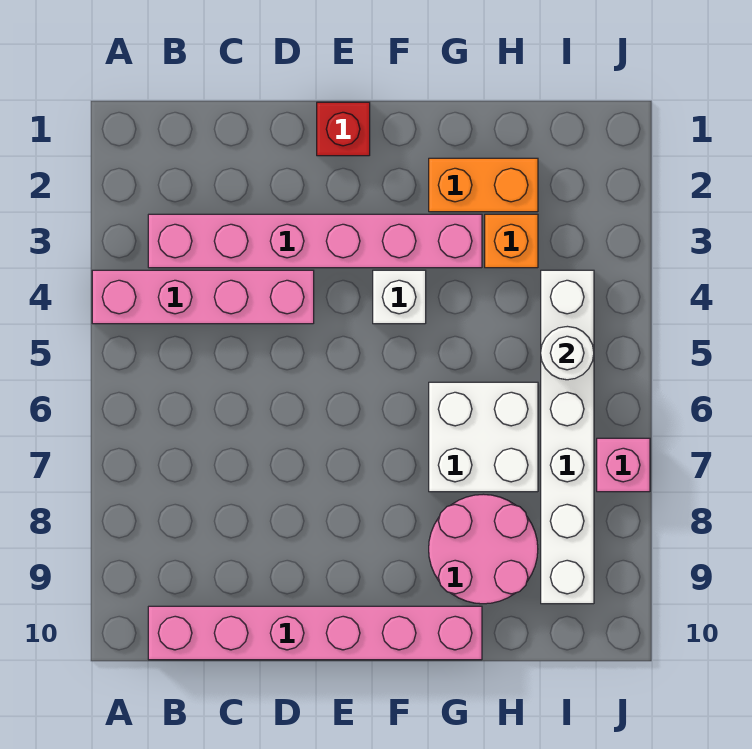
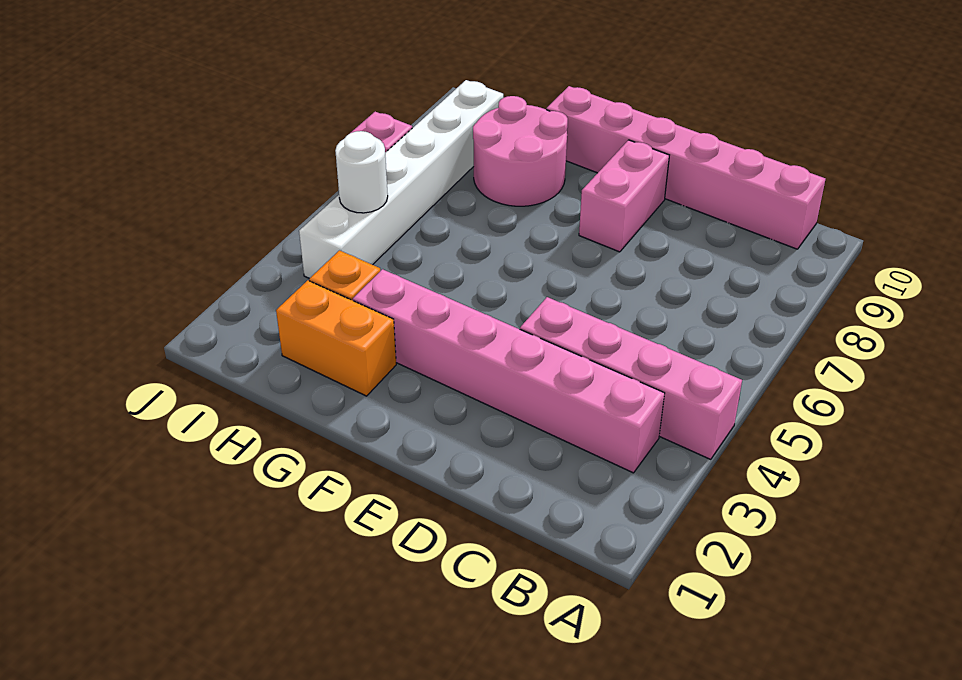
red 1x1 brick [317,102,370,156] -> none
none -> pink 1x2 brick [579,140,669,252]
white 1x1 brick [373,270,426,324] -> none
white 2x2 brick [429,382,538,492] -> none

